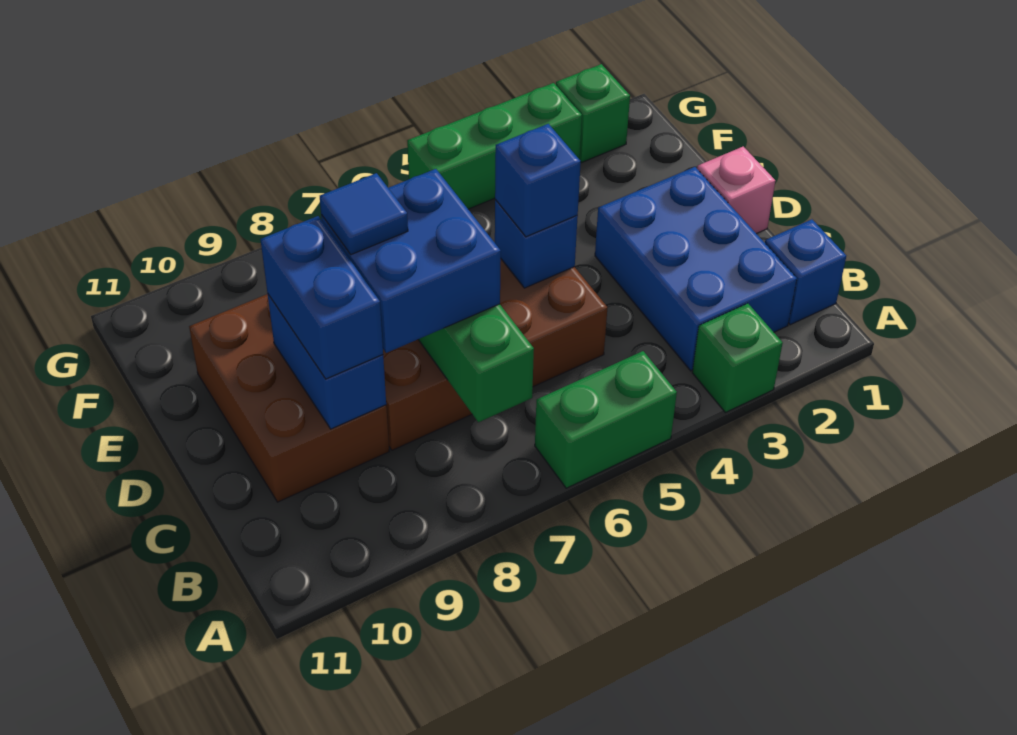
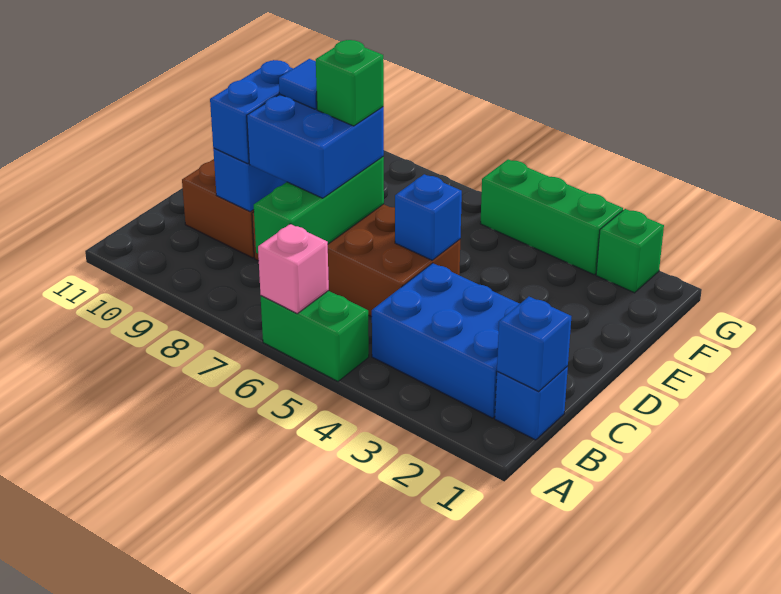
green 1x1 brick [692,303,783,413] -> green 1x1 brick moved to [316,40,384,126]
blue 2x3 brick [595,167,797,371] -> blue 2x3 brick turned to [372,263,519,418]
pink 1x1 brick [697,147,775,234] -> pink 1x1 brick moved to [258,224,329,313]
blue 1x1 brick [495,124,581,237] -> blue 1x1 brick moved to [497,297,571,391]

